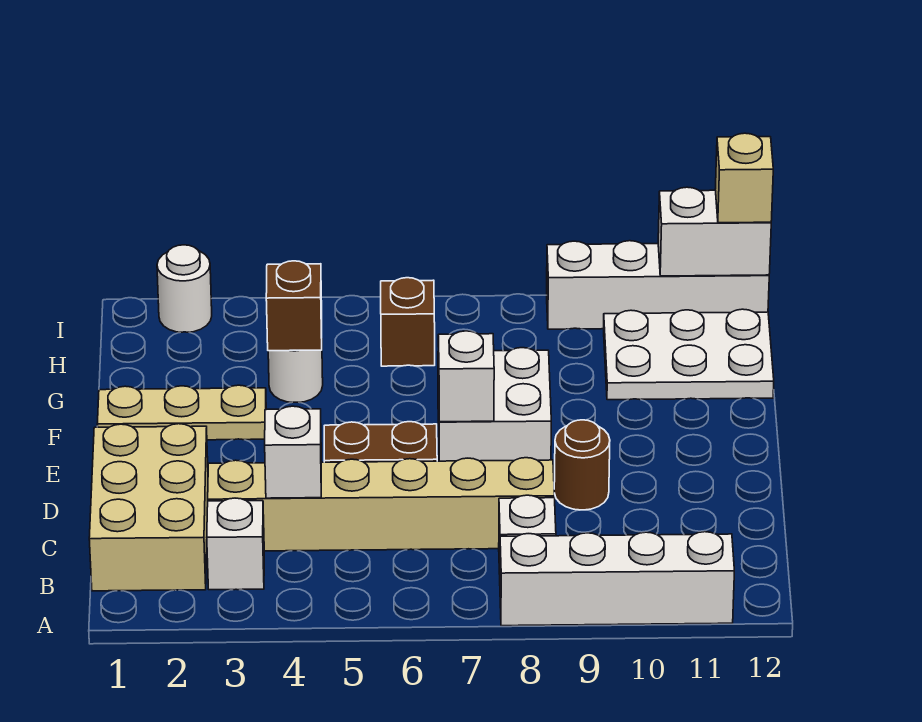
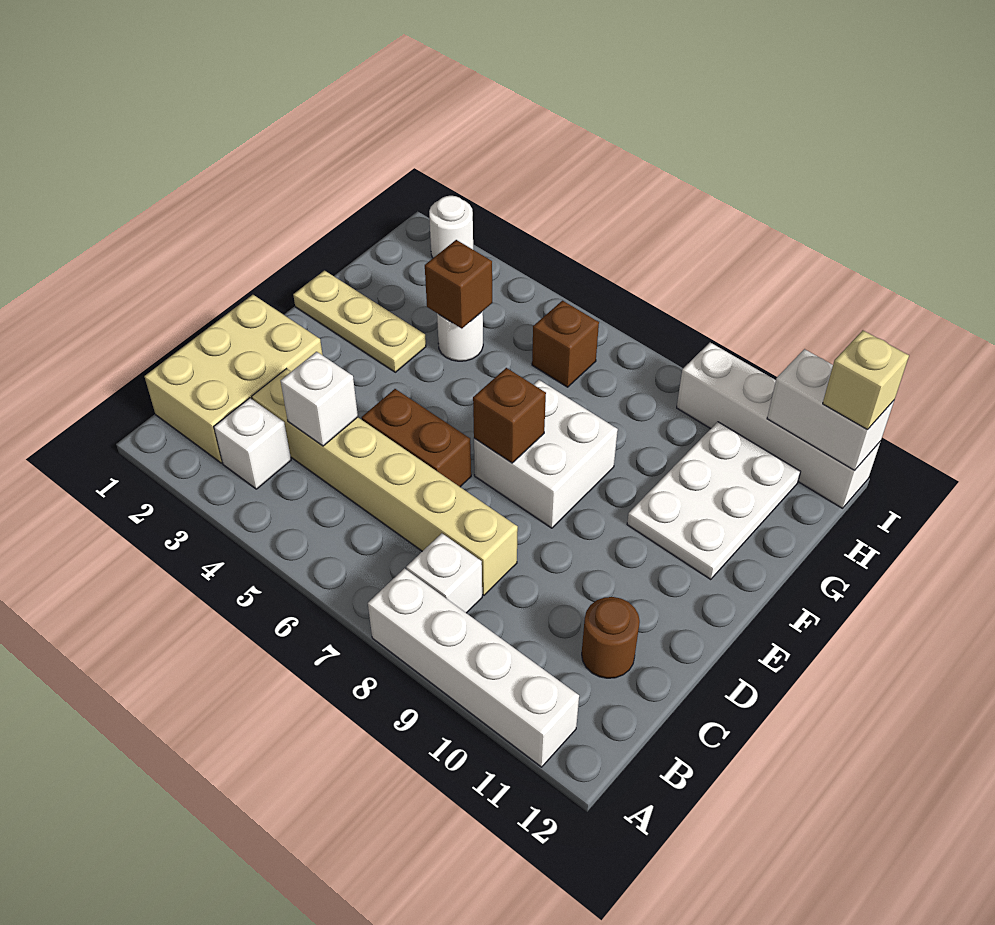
brown 1x1 round brick [554,420,610,510] -> brown 1x1 round brick moved to [582,597,640,678]
white 1x1 brick [438,331,494,422] -> brown 1x1 brick [473,368,546,463]
white 2x3 plate [604,309,774,400] -> white 2x3 plate turned to [627,422,801,580]

